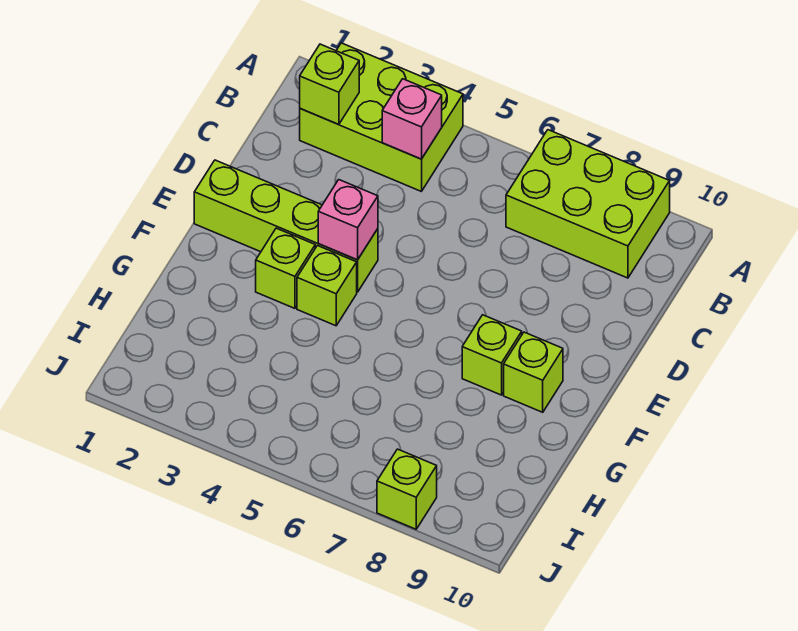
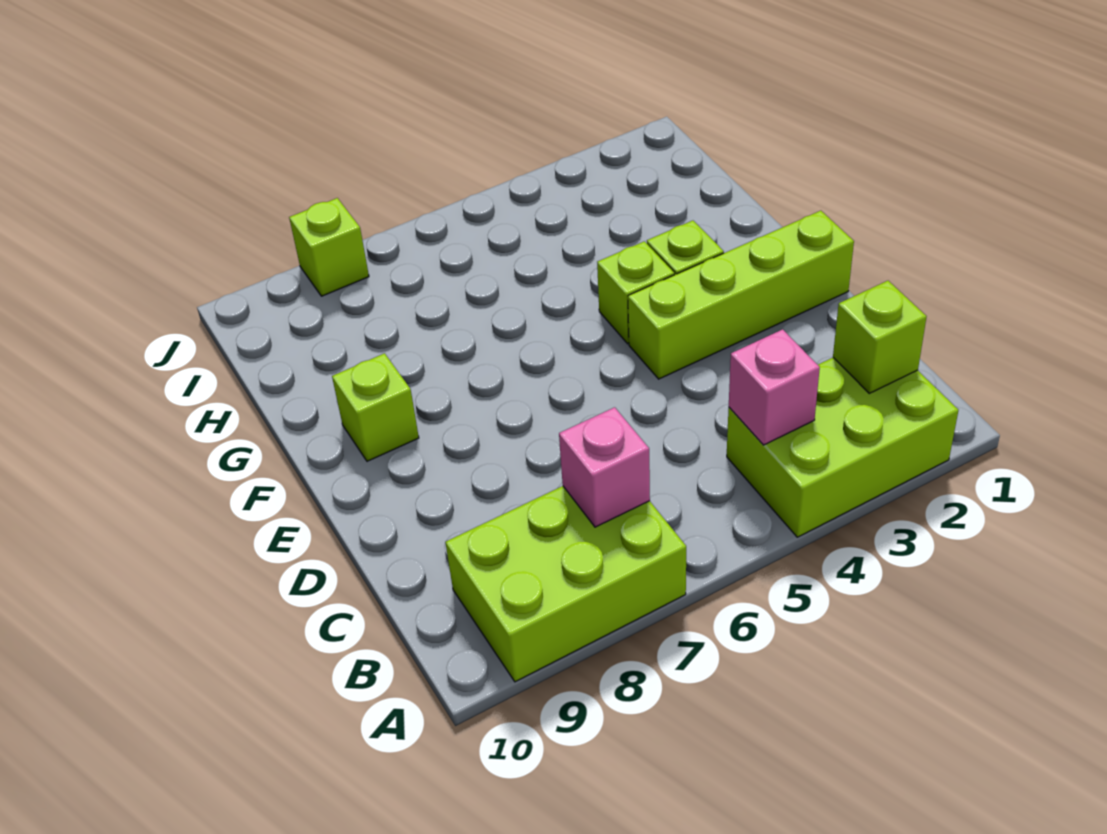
pink 1x1 brick [318,180,378,260] -> pink 1x1 brick moved to [559,407,650,527]
lime 1x1 brick [462,315,522,395] -> none

